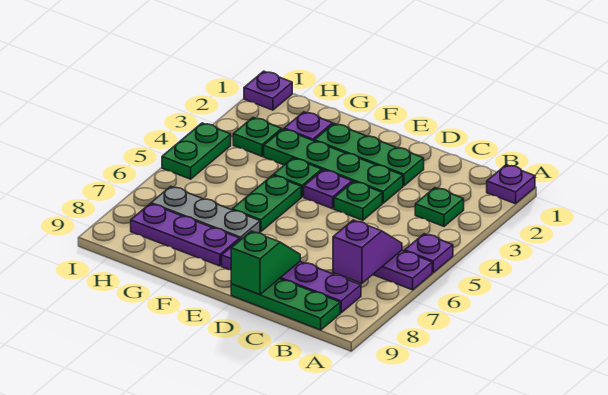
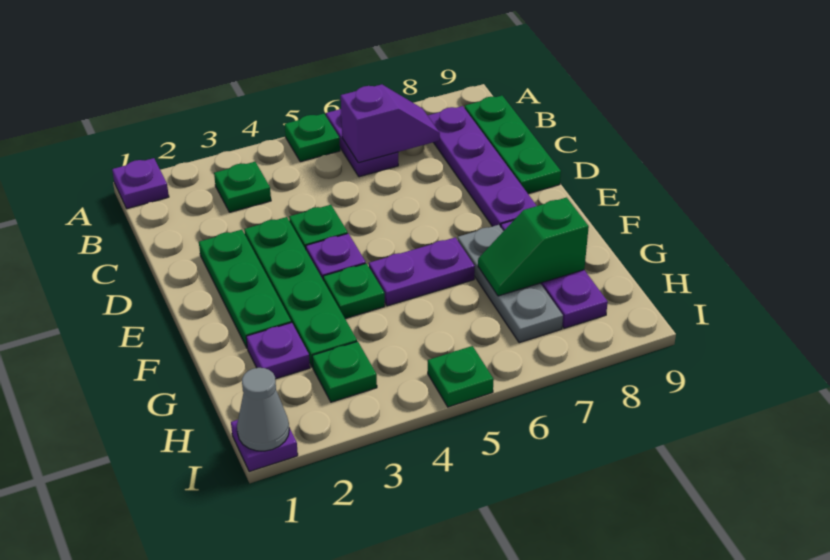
purple 1x1 plate [404,234,453,273] -> green 1x1 plate [285,114,340,162]
purple 1x2 slope [333,220,402,283] -> purple 1x2 slope turned to [341,84,440,163]
green 1x2 slope [231,231,300,295] -> green 1x2 slope moved to [478,198,589,296]
green 1x2 plate [232,175,301,231] -> purple 1x2 plate [369,237,475,306]
none -> grey 1x1 cone [237,368,289,451]
green 1x2 plate [162,123,231,179] -> green 1x1 plate [428,346,494,407]

